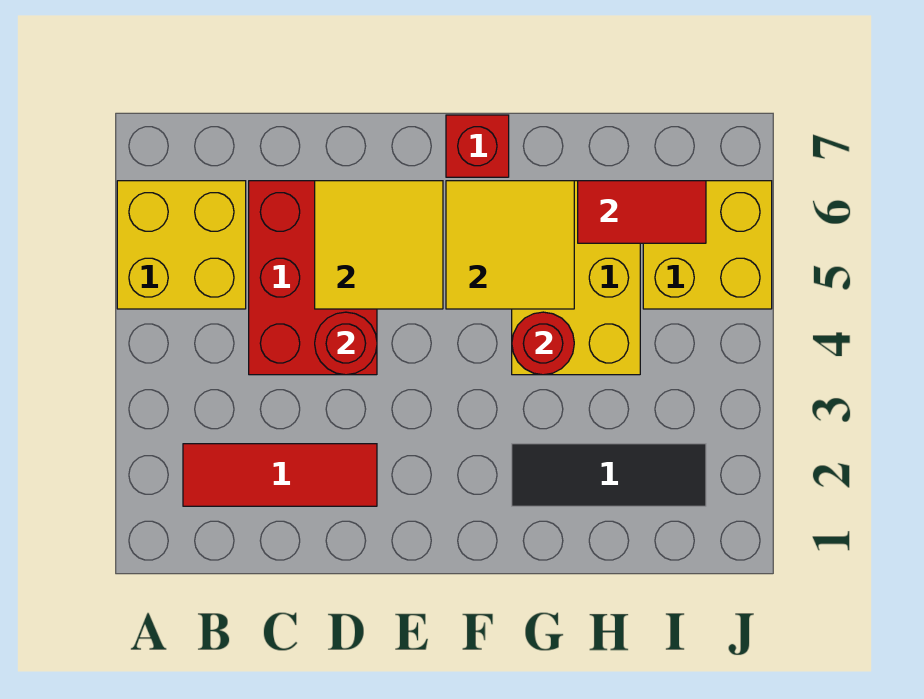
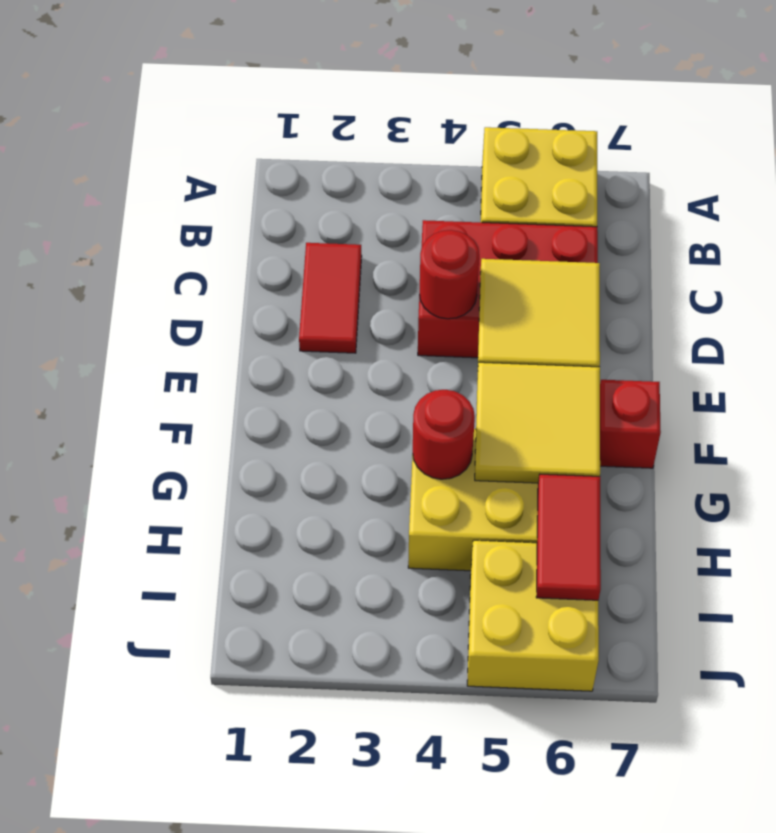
red 1x3 tile [183,444,377,506] -> red 1x2 tile [299,243,362,353]
black 1x3 tile [512,444,706,506] -> none

